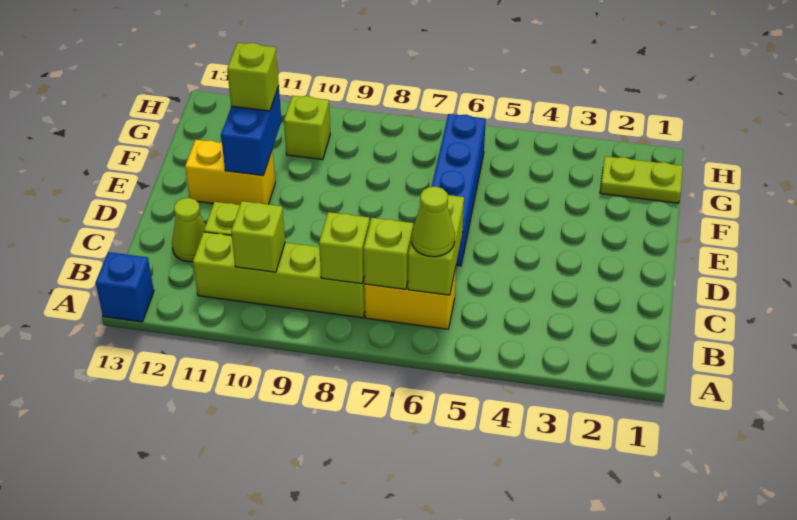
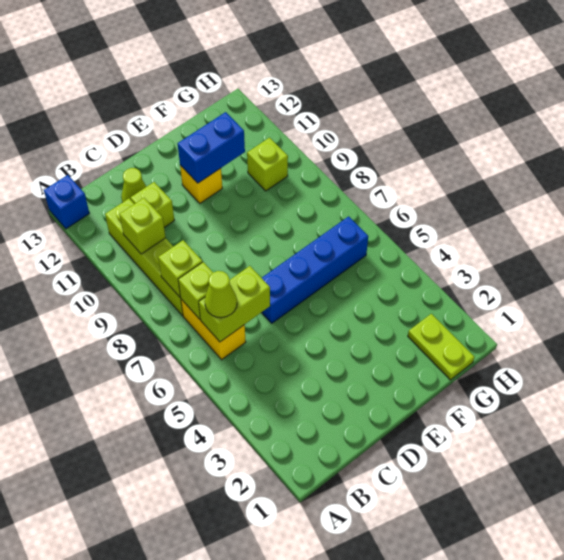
yellow 1x2 brick [185,140,275,205] -> yellow 1x1 brick [180,165,222,203]
lime 1x1 brick [227,43,279,111] -> none

